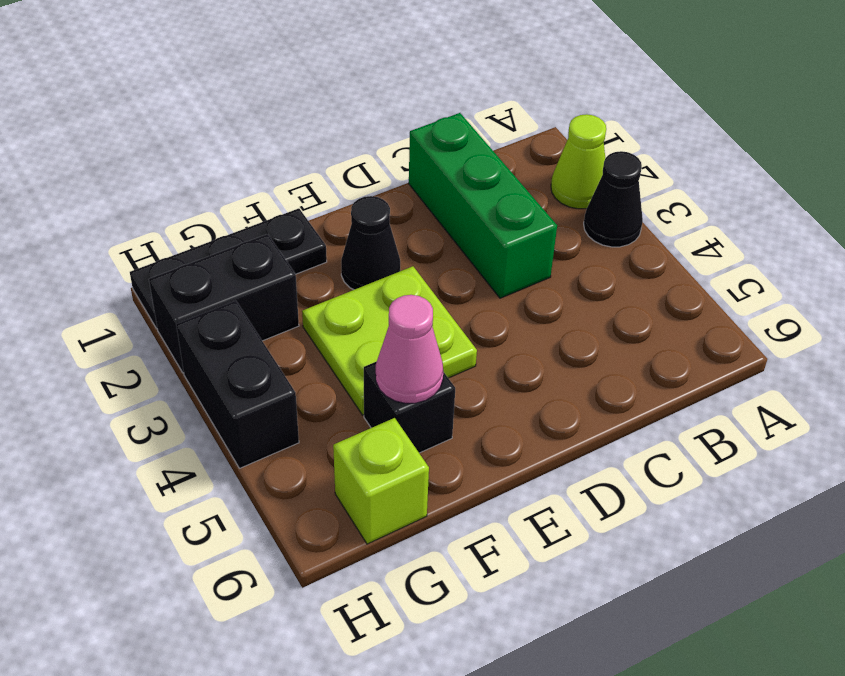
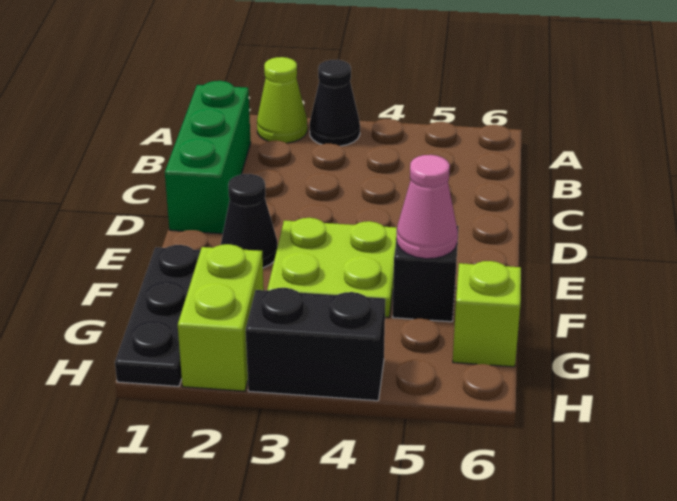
green 1x3 brick [409,113,557,298] -> green 1x3 brick turned to [165,81,251,234]
black 1x2 brick [149,234,299,373] -> lime 1x2 brick [178,244,264,391]

